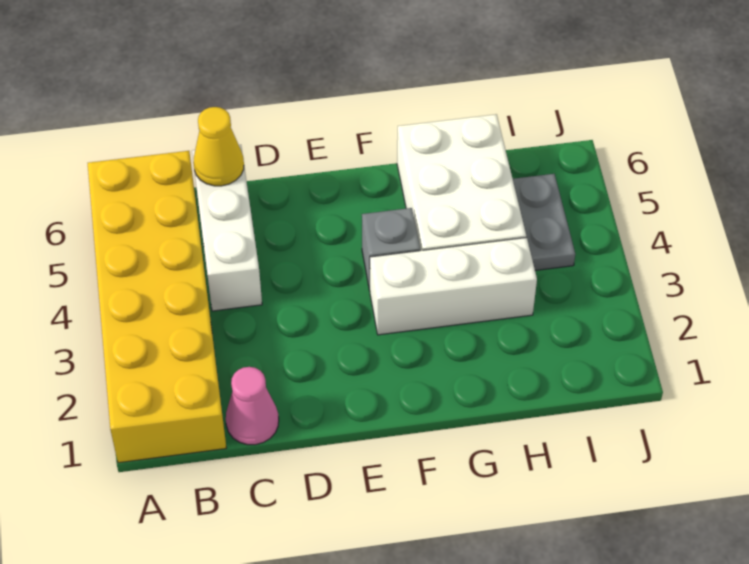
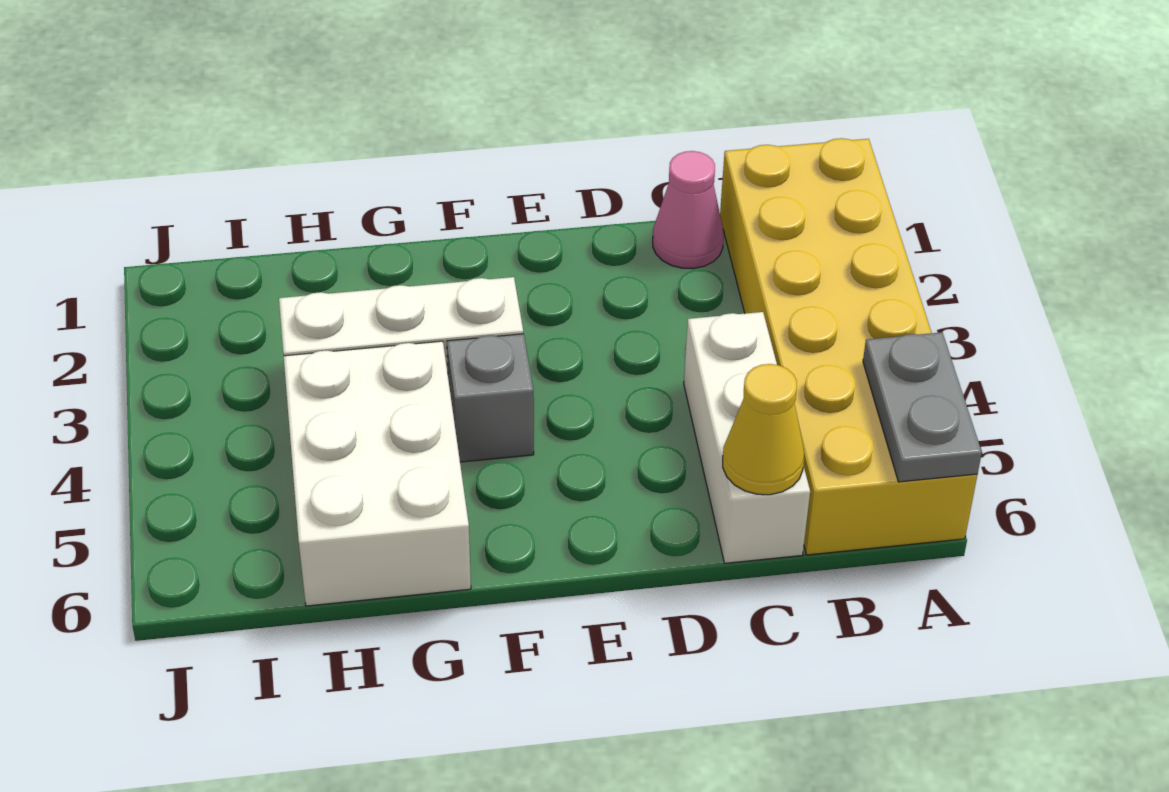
grey 1x2 plate [513,174,575,270] -> grey 1x2 plate moved to [863,332,982,482]

